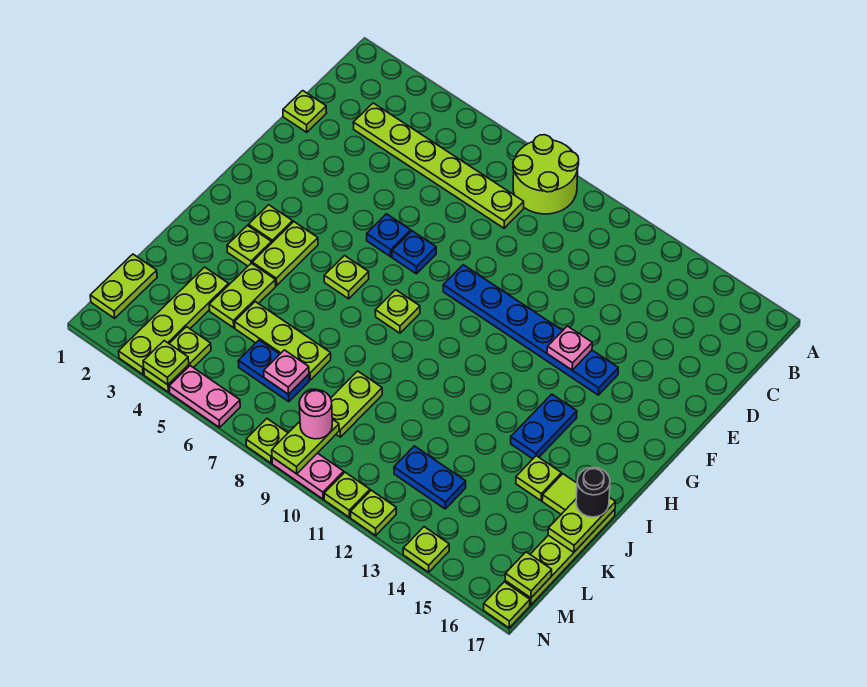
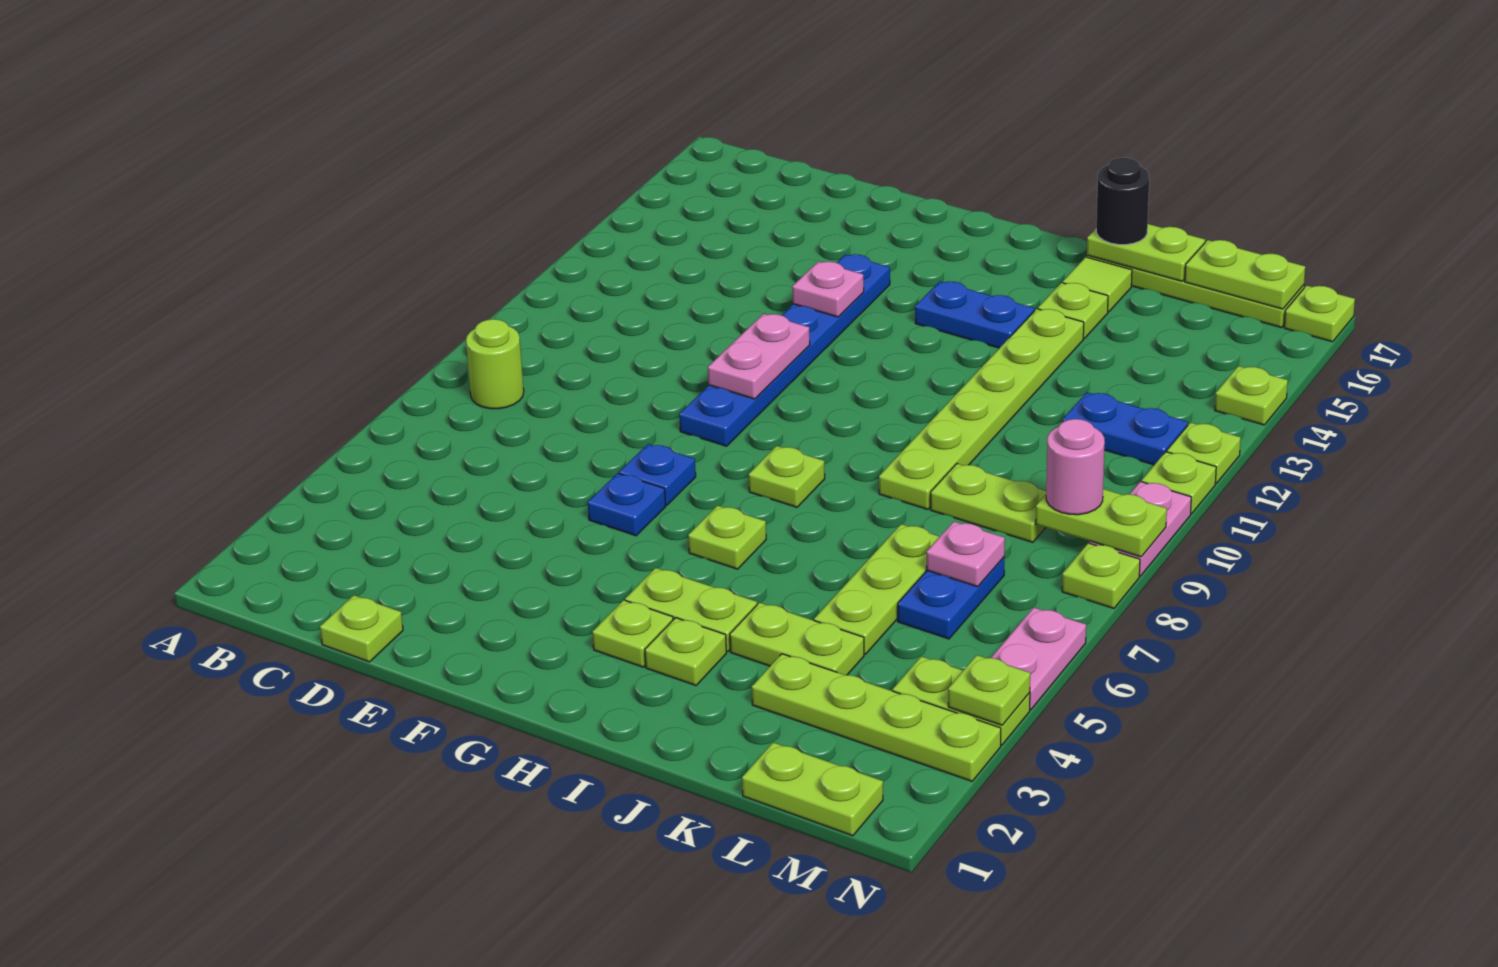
lime 2x2 round brick [513,135,579,214] -> lime 1x1 round brick [466,319,524,409]
lime 1x6 plate [353,103,524,228] -> lime 1x6 plate moved to [879,309,1084,509]
none -> pink 1x2 plate [708,314,810,399]
blue 1x2 plate [394,446,466,509] -> blue 1x2 plate turned to [1062,392,1188,465]
lime 1x1 plate [505,552,552,598] -> lime 1x2 plate [1185,240,1305,309]

